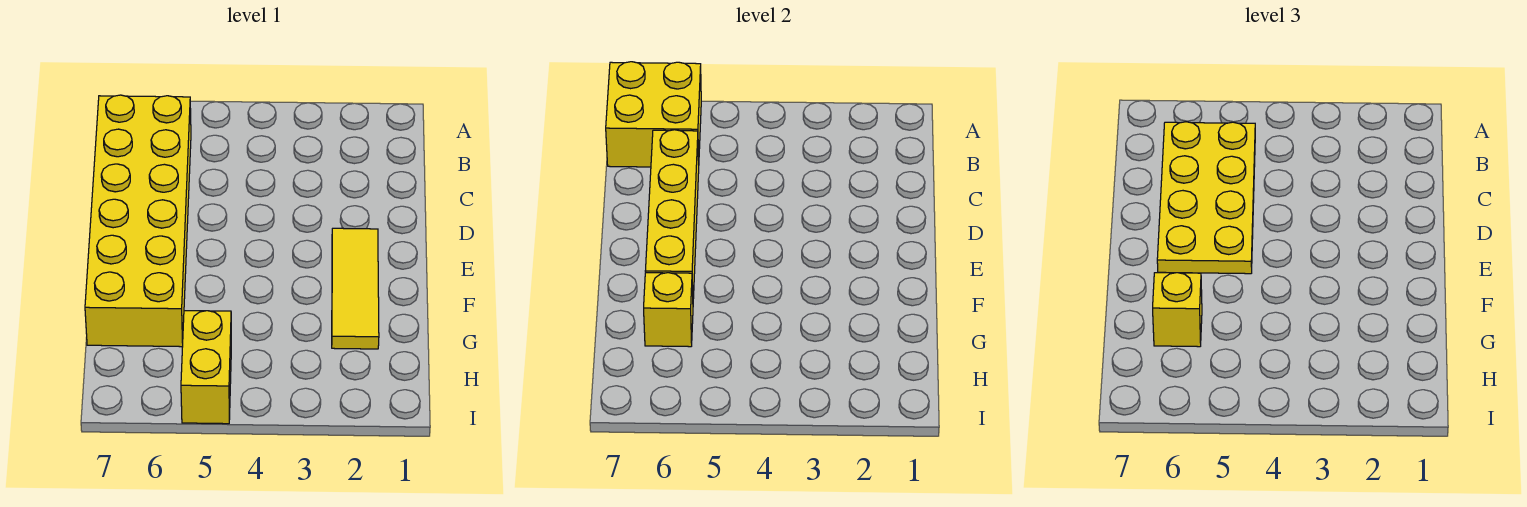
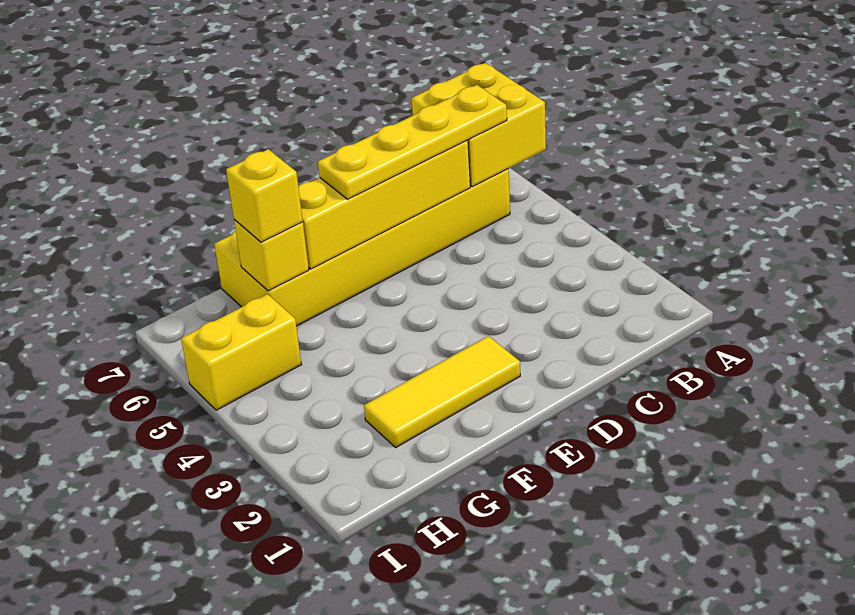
yellow 2x4 plate [1157,122,1255,274] -> yellow 1x4 plate [318,85,507,199]

